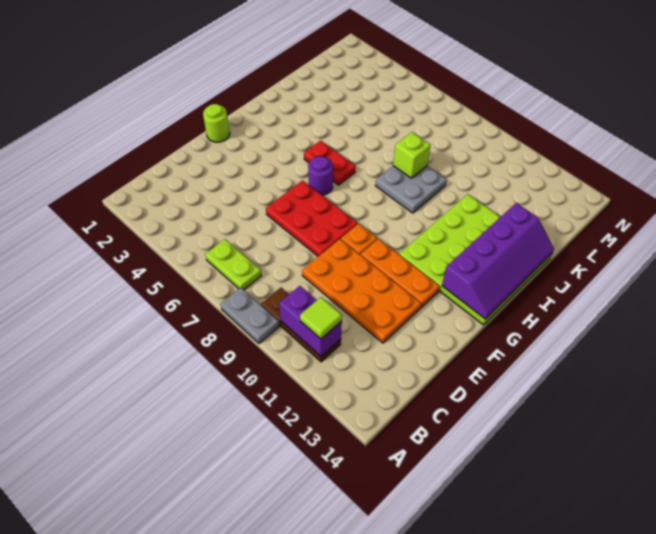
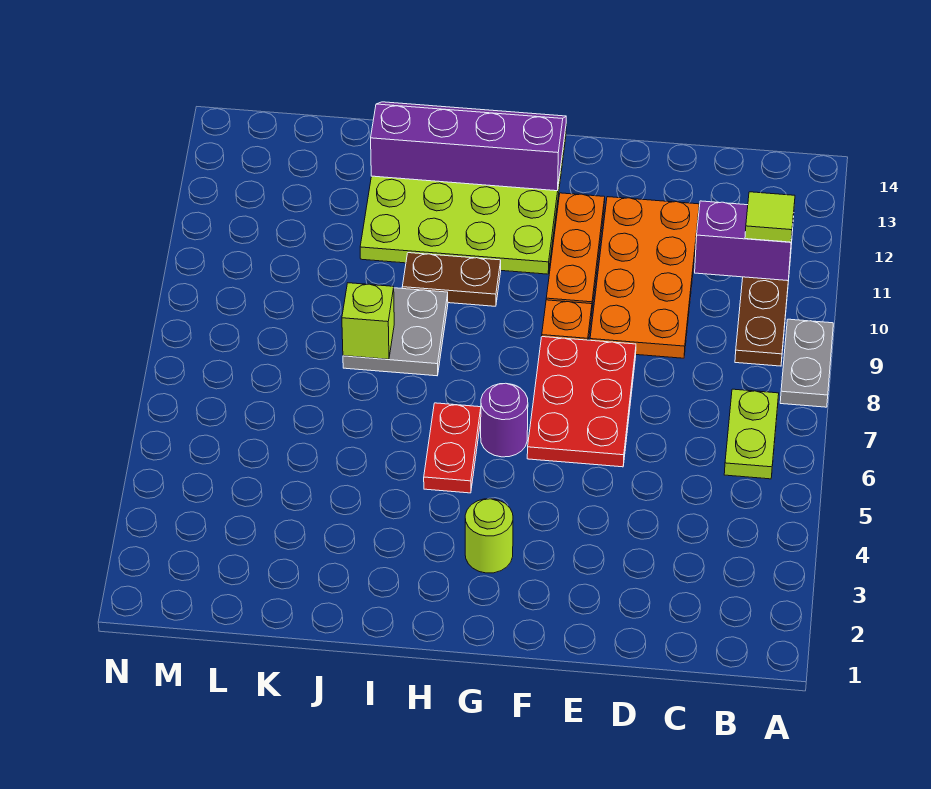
purple 1x2 brick [279,286,342,356] -> purple 1x2 brick turned to [695,201,794,281]
lime 1x1 round brick [203,104,230,142] -> lime 1x1 round brick moved to [465,499,513,573]
none -> brown 1x2 plate [402,253,501,306]

